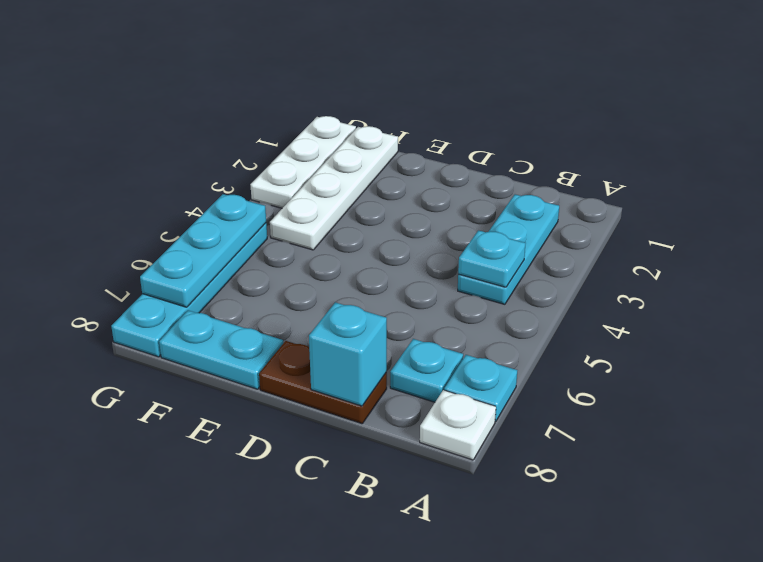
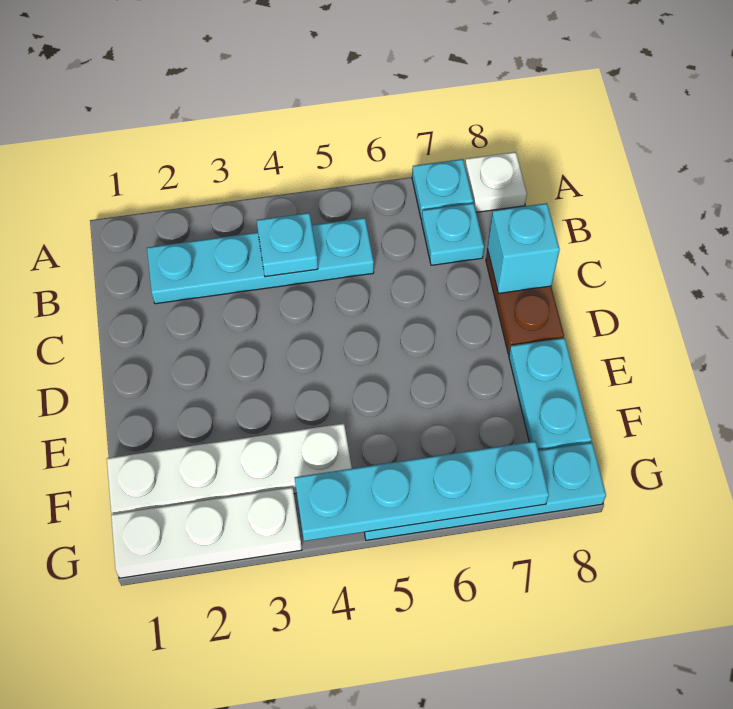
cyan 1x3 plate [458,194,559,304] -> cyan 1x4 plate [147,218,374,304]
cyan 1x3 plate [140,194,266,307] -> cyan 1x4 plate [295,441,549,541]

